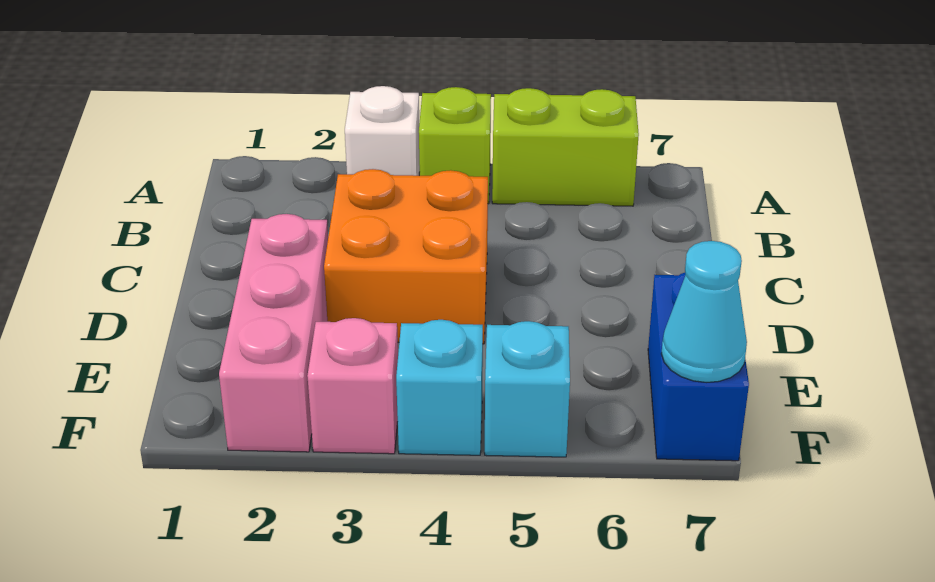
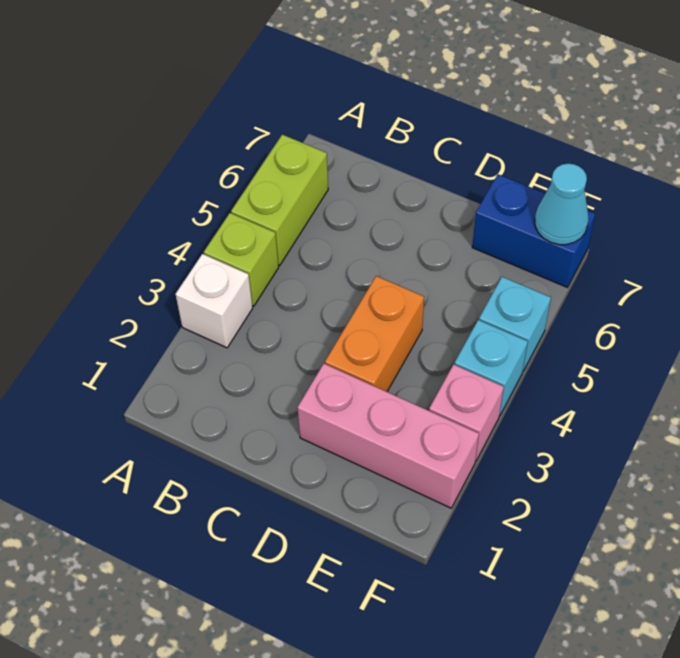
orange 2x2 brick [324,169,488,344] -> orange 1x2 brick [325,276,424,392]

